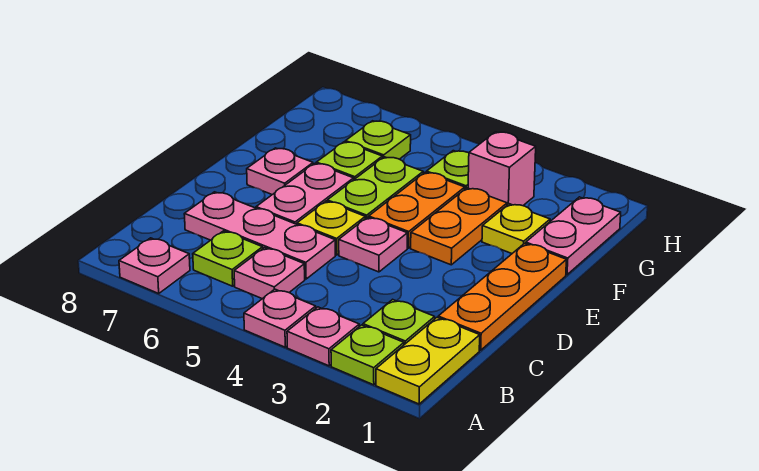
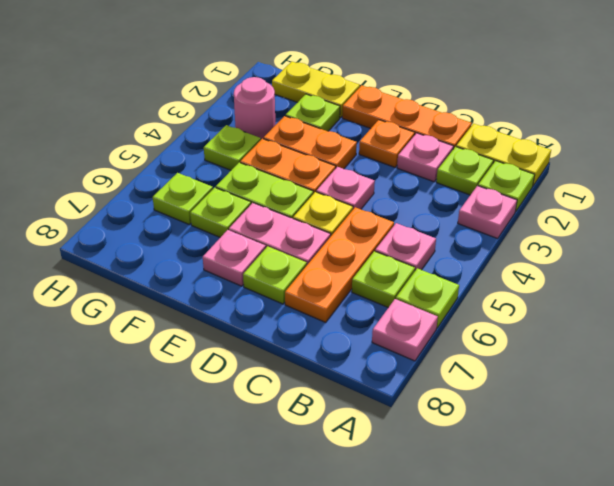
pink 1x1 plate [244,289,316,347] -> pink 1x1 plate moved to [397,133,454,182]
none -> lime 1x1 plate [396,268,459,328]
pink 1x3 plate [184,192,335,279] -> orange 1x3 plate [285,207,394,322]
none -> orange 1x1 plate [359,120,415,167]
none -> lime 1x1 plate [243,246,307,304]
pink 1x2 plate [526,197,621,275] -> yellow 1x2 plate [272,62,360,118]
yellow 1x1 plate [482,204,550,253] -> lime 1x1 plate [286,94,340,131]
pink 1x1 brick [468,132,536,206] -> pink 1x1 round brick [234,77,275,139]

